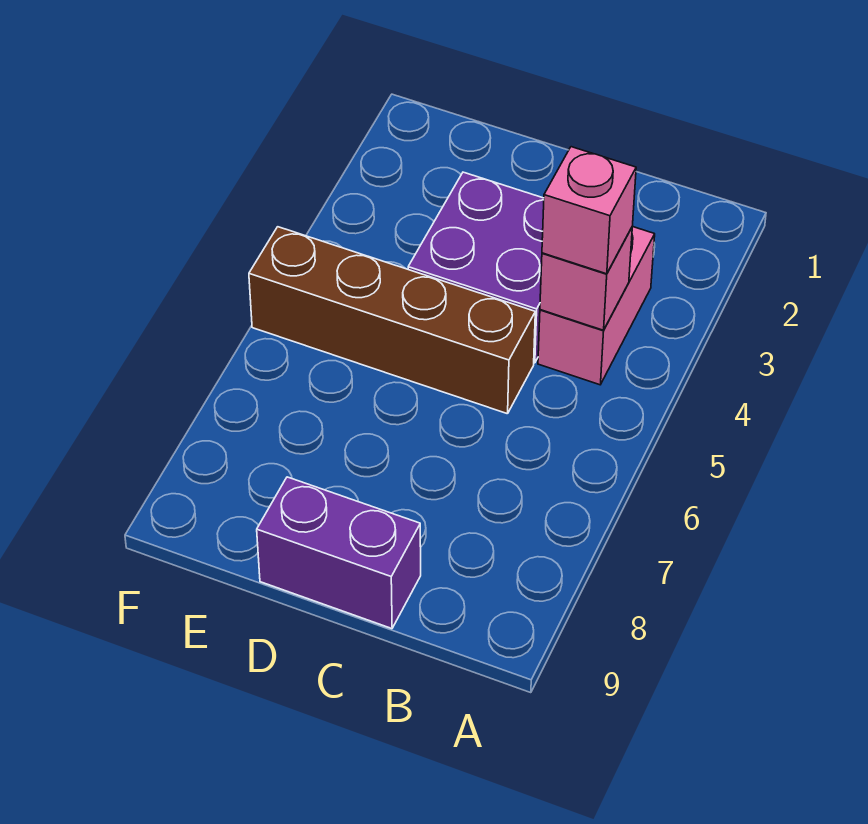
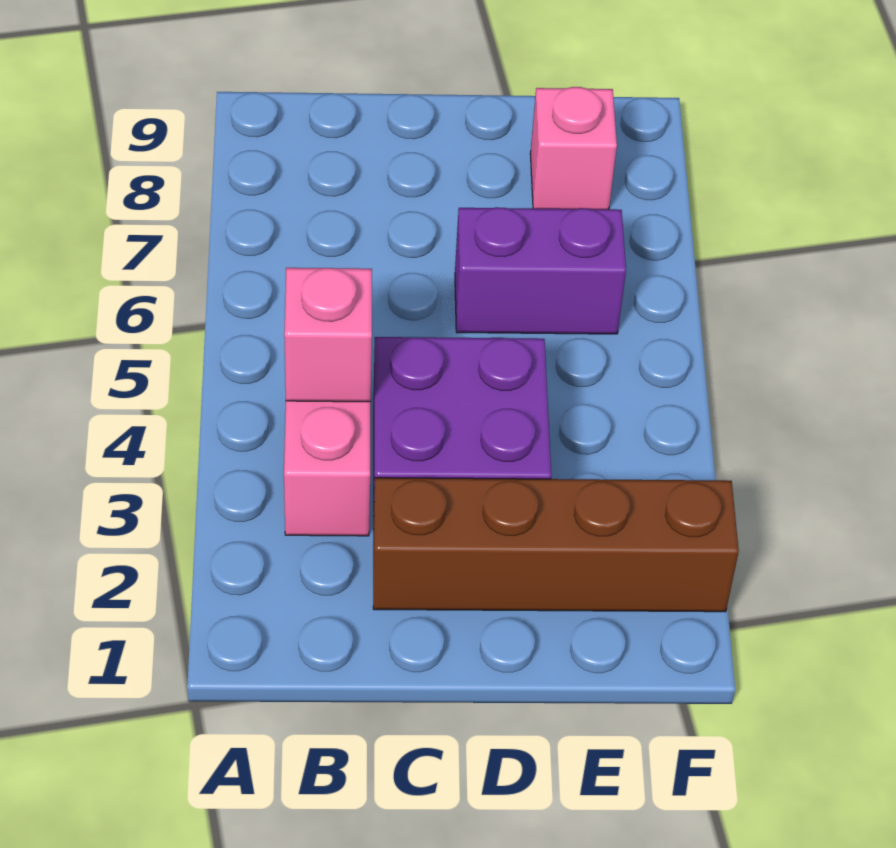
pink 1x1 brick [542,147,636,274] -> pink 1x1 brick moved to [530,87,617,209]
brown 1x4 brick [249,227,535,414] -> brown 1x4 brick moved to [373,478,739,612]
purple 1x2 brick [257,477,421,629] -> purple 1x2 brick moved to [455,207,626,334]

